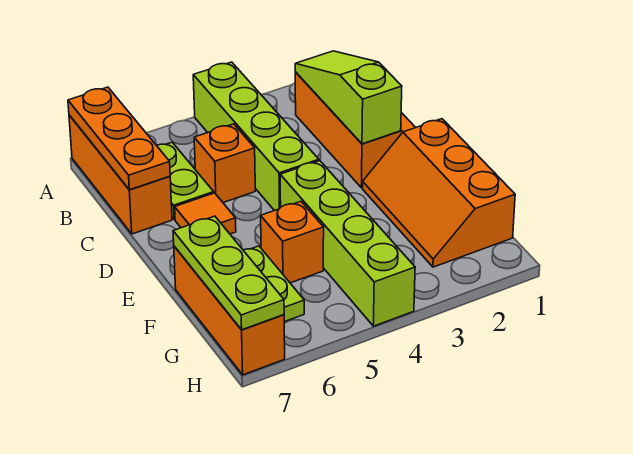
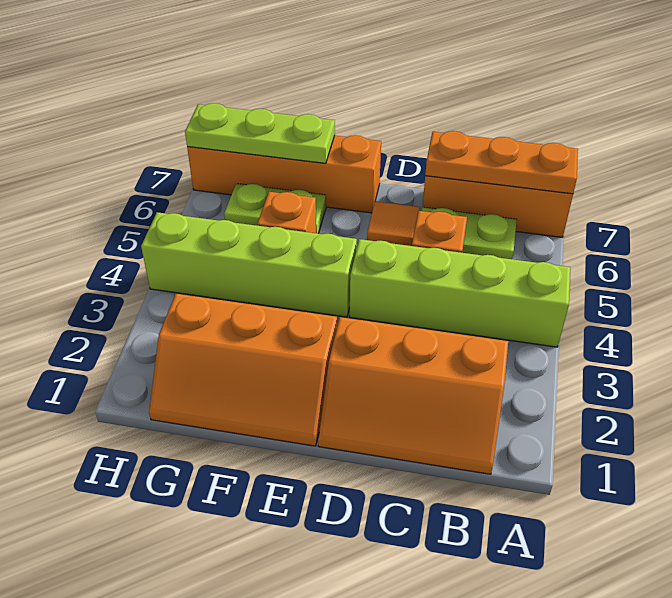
lime 1x3 slope [295,51,402,144] -> none
orange 2x3 slope [363,119,515,267] -> orange 2x3 slope turned to [149,294,337,446]
orange 1x3 brick [174,246,285,375] -> orange 1x4 brick [187,135,381,213]

